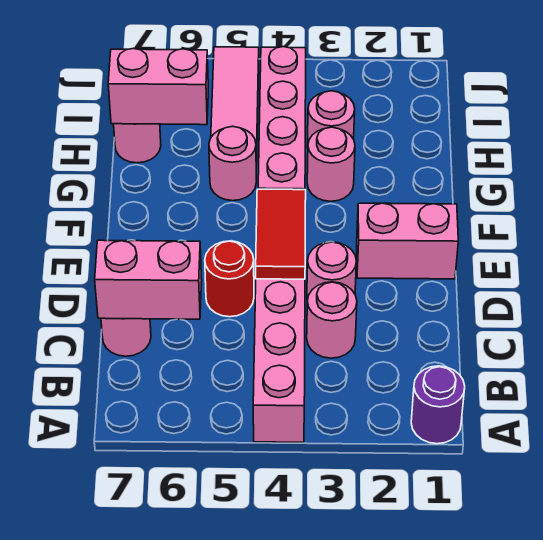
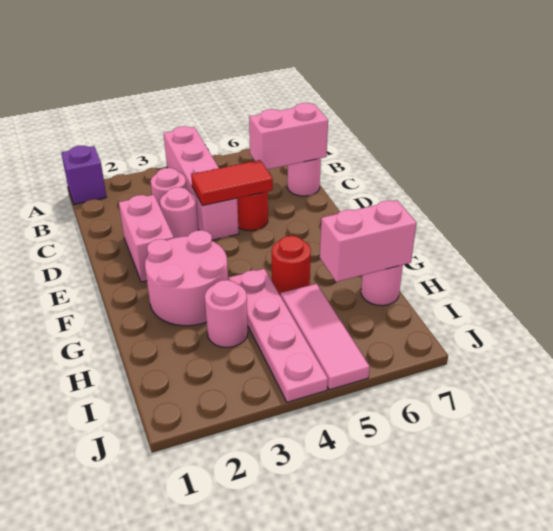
purple 1x1 round brick [411,366,465,444] -> purple 1x1 brick [61,146,107,204]
red 1x2 tile [256,189,306,279] -> red 1x2 tile turned to [191,160,273,206]
pink 1x2 brick [357,203,458,279] -> pink 1x2 brick turned to [119,195,174,282]
pink 1x1 round brick [307,127,355,201] -> pink 2x2 round brick [145,230,228,326]
pink 1x1 round brick [209,126,256,201] -> red 1x1 round brick [272,236,311,296]

